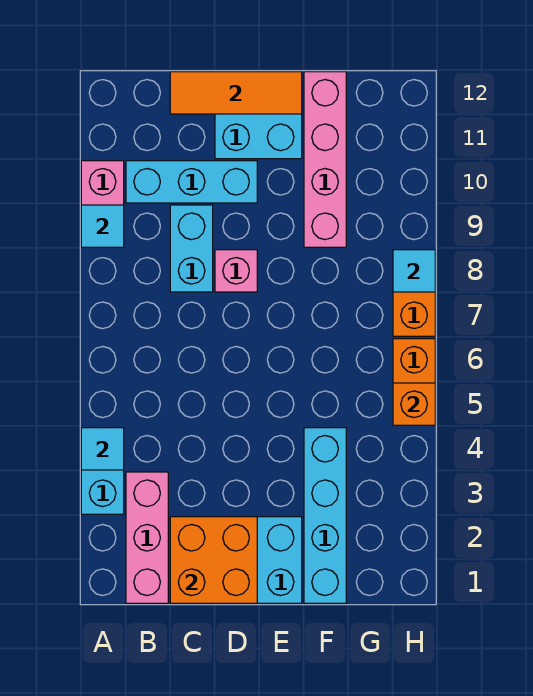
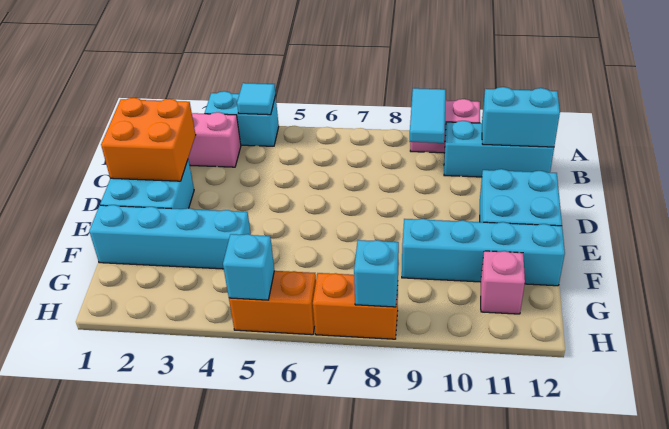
cyan 1x1 tile [81,205,124,247] -> cyan 1x2 tile [410,88,446,143]
cyan 1x3 brick [126,161,257,203] -> cyan 1x3 brick turned to [444,121,554,177]
cyan 1x2 brick [170,205,213,292] -> cyan 1x2 brick moved to [482,87,560,147]
orange 1x3 tile [170,72,302,114] -> none
pink 1x1 brick [215,250,257,292] -> pink 1x1 brick moved to [481,251,525,314]
pink 1x4 brick [304,72,346,247] -> cyan 1x4 brick [402,219,565,286]
orange 1x1 brick [393,383,435,425] -> cyan 1x1 brick [223,234,274,300]
cyan 1x1 tile [393,250,435,292] -> cyan 1x1 brick [354,240,399,307]

